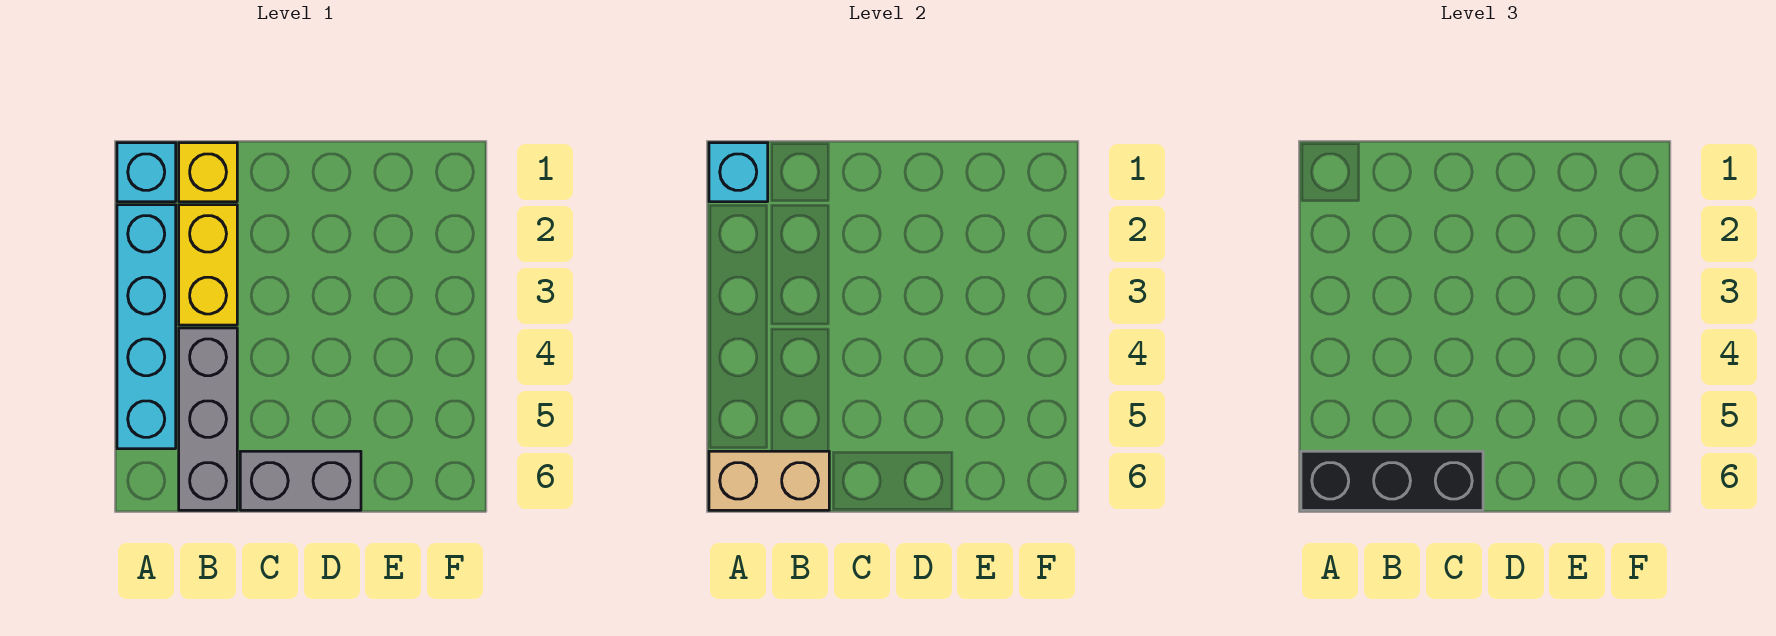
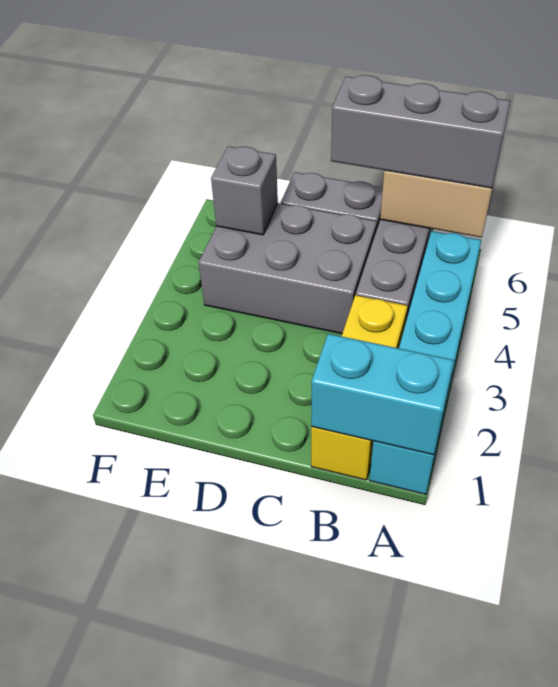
cyan 1x1 brick [709,143,768,202] -> cyan 1x2 brick [311,334,454,455]
black 1x3 brick [1301,451,1483,510] -> grey 1x3 brick [331,75,510,188]
none -> grey 2x3 brick [199,203,377,334]
none -> grey 1x1 brick [211,146,278,235]

